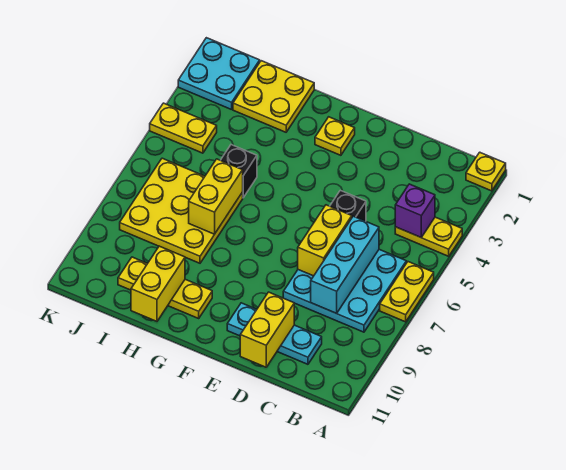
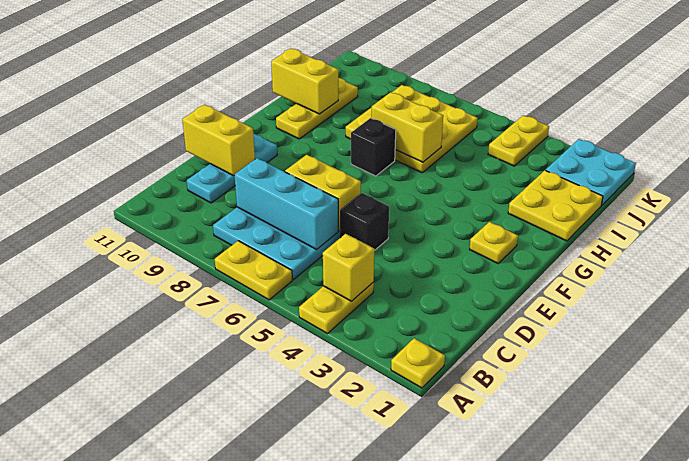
purple 1x1 brick [395,184,435,238] -> yellow 1x1 brick [323,234,374,301]
black 1x1 brick [221,145,257,198] -> black 1x1 brick moved to [351,118,396,176]

